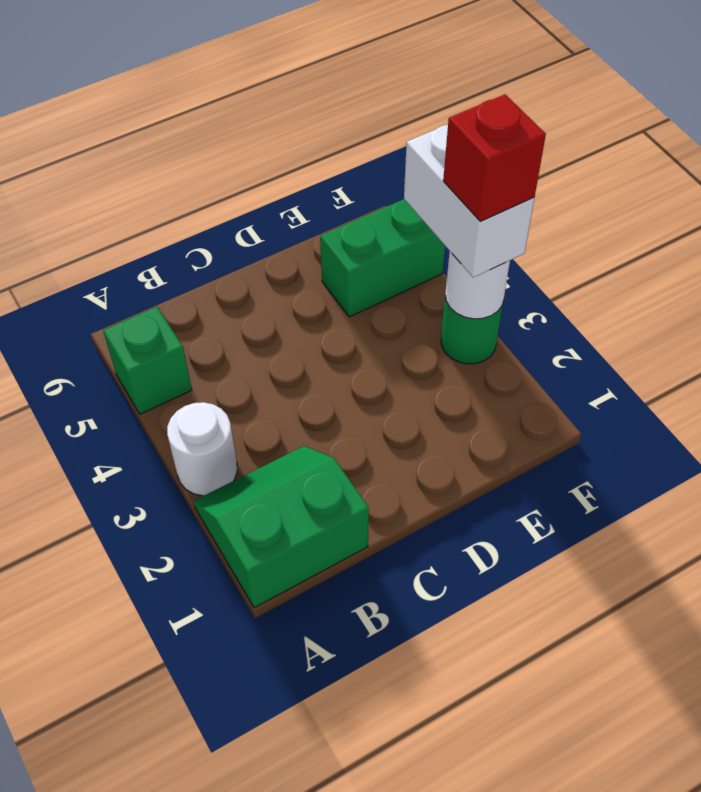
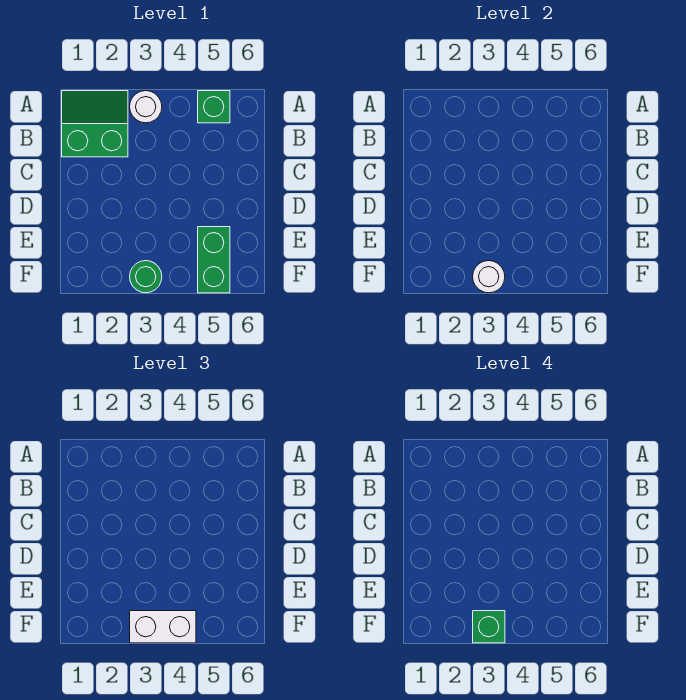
green 2x2 slope [193,446,369,608] -> green 2x2 slope turned to [62,91,128,157]
red 1x1 brick [443,94,546,221] -> green 1x1 brick [473,611,505,643]

